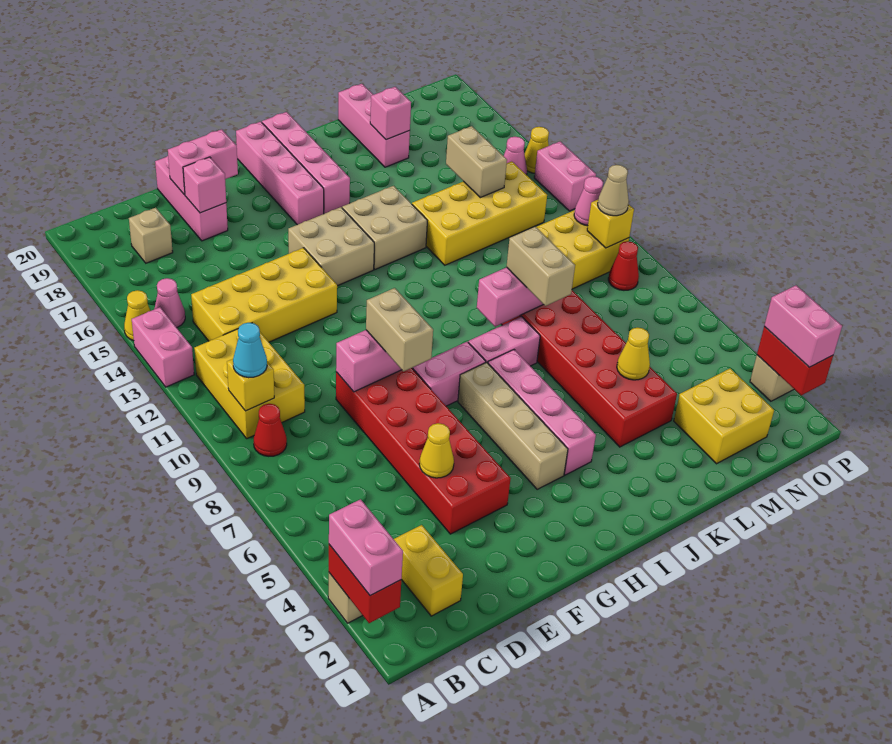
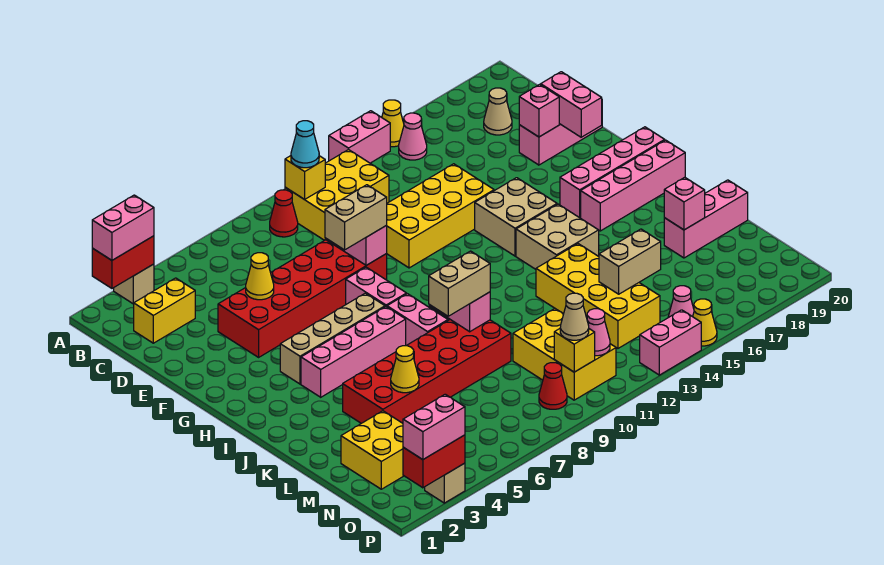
yellow 2x4 brick [191,248,337,342] -> yellow 2x4 brick turned to [386,164,494,268]
tan 1x1 brick [129,208,173,263] -> tan 1x1 cone [484,88,512,135]

